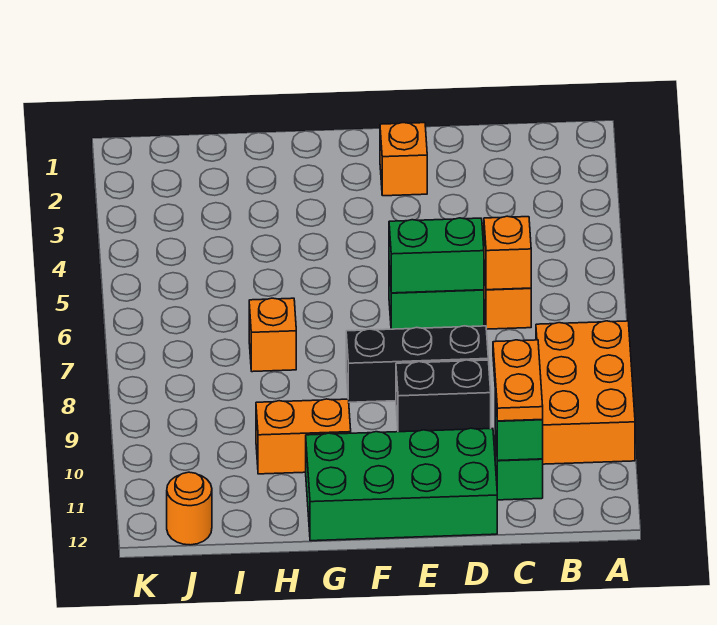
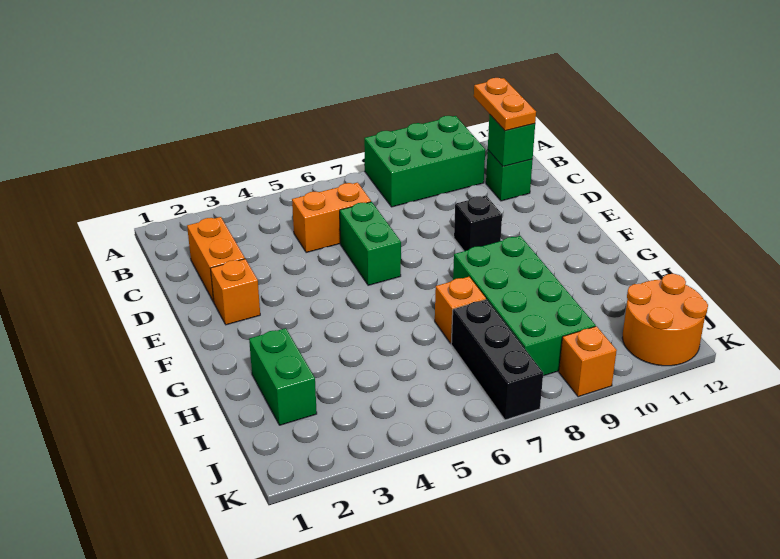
orange 2x3 brick [536,321,635,464] -> green 2x3 brick [364,116,485,207]
orange 1x1 brick [484,216,531,290] -> orange 1x1 brick moved to [559,326,617,397]
orange 1x2 plate [493,340,543,421] -> orange 1x2 plate turned to [474,78,536,131]
green 1x2 brick [389,218,484,293] -> green 1x2 brick moved to [249,328,317,425]
black 1x3 brick [346,326,488,402] -> black 1x3 brick moved to [451,300,543,420]
black 1x2 brick [396,360,491,432] -> black 1x1 brick [454,196,502,251]
green 2x4 brick [306,428,497,541] -> green 2x4 brick moved to [453,236,596,376]
orange 1x2 brick [256,399,351,474] -> orange 1x2 brick moved to [187,217,245,302]
orange 1x1 round brick [167,472,212,545] -> orange 2x2 round brick [622,274,708,366]

